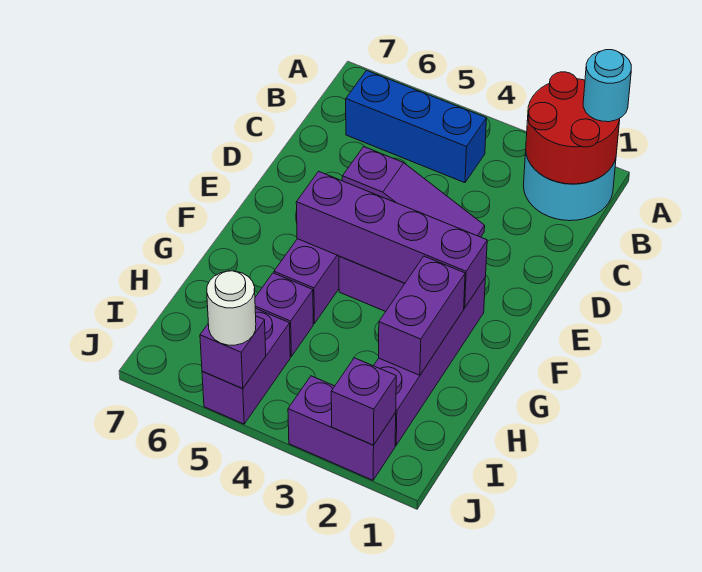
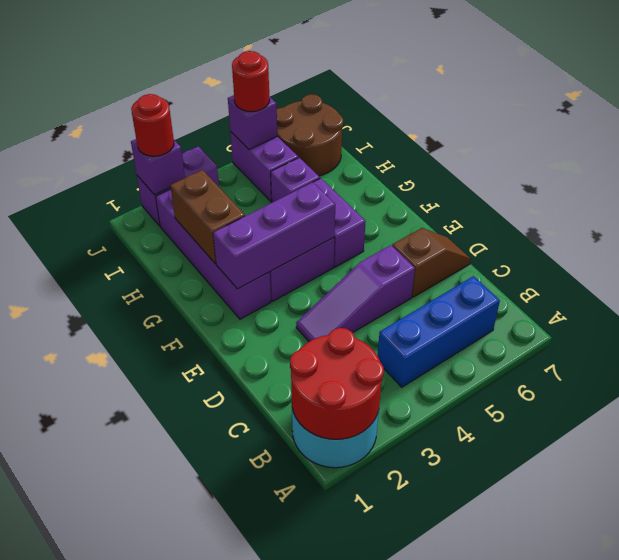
cyan 1x1 round brick [583,50,631,122] -> none
none -> brown 1x2 slope [392,228,471,297]
purple 1x4 brick [296,171,487,308] -> purple 1x3 brick [213,182,335,289]
purple 1x2 brick [379,256,465,375] -> brown 1x2 brick [170,170,245,264]
none -> brown 2x2 round brick [277,94,343,176]
none -> red 1x1 round brick [131,94,174,156]
white 1x1 round brick [207,271,256,345] -> red 1x1 round brick [232,51,270,112]

